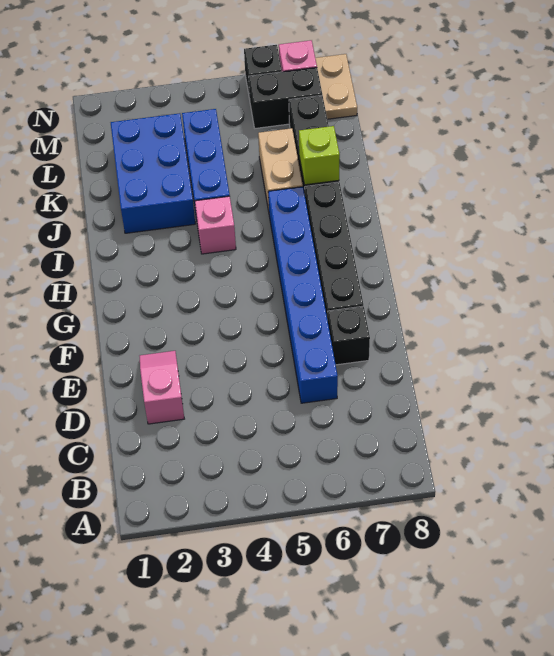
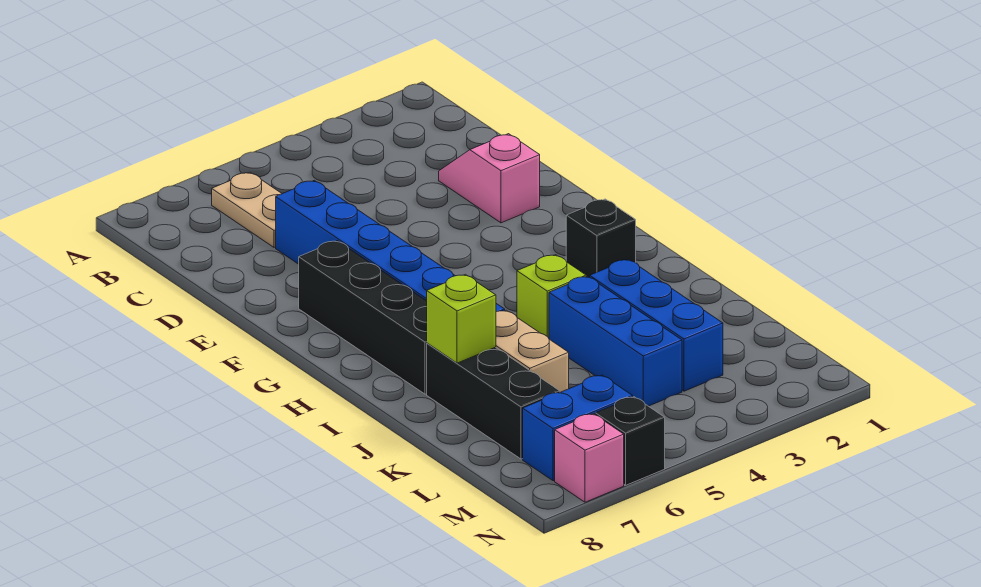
pink 1x2 slope [140,351,184,424] -> pink 1x2 slope turned to [439,134,540,223]
black 1x1 brick [328,306,370,365] -> black 1x1 brick moved to [566,199,636,277]
pink 1x1 brick [195,196,236,254] -> lime 1x1 brick [517,255,586,338]
blue 2x3 brick [111,113,195,233] -> blue 1x3 brick [590,259,723,391]
black 1x2 brick [249,68,322,128] -> blue 1x2 brick [523,375,633,481]
tan 1x2 plate [315,54,357,119] -> tan 1x2 plate moved to [212,172,282,247]

